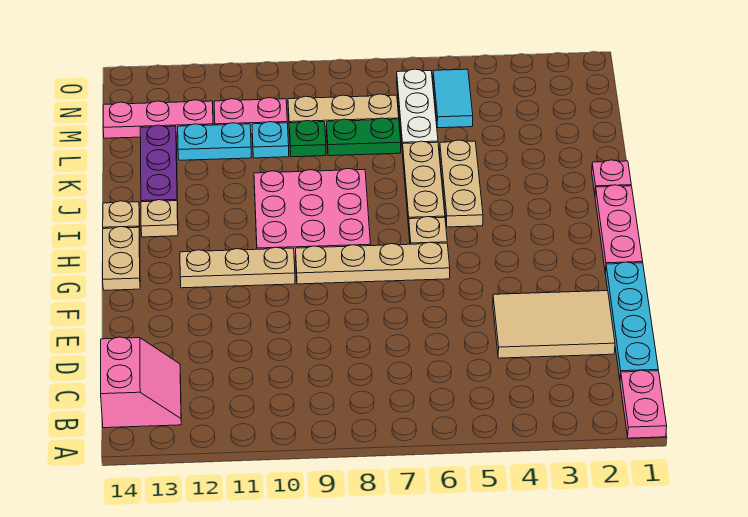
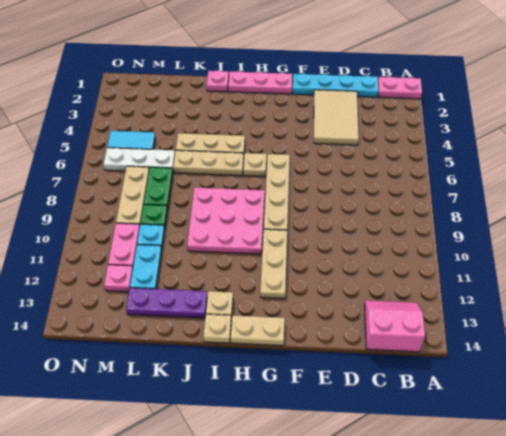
pink 1x3 plate [103,100,213,138] -> pink 1x1 plate [104,265,133,292]

